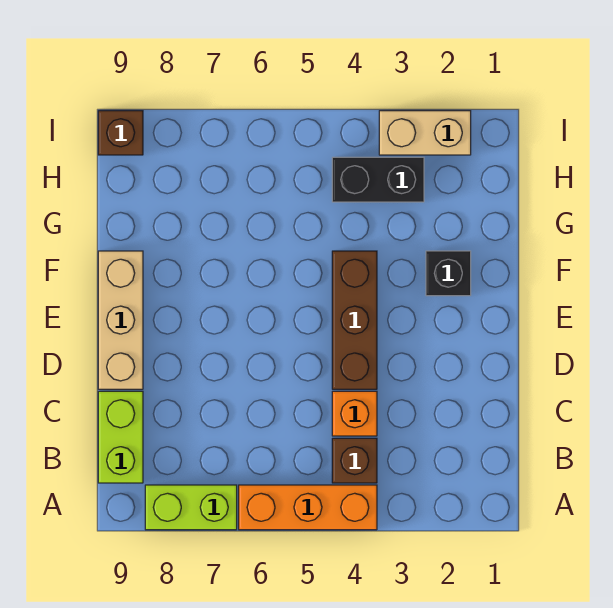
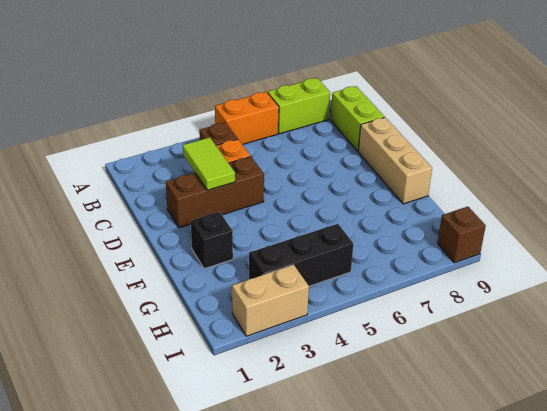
orange 1x3 brick [239,485,377,530] -> orange 1x2 brick [215,92,279,144]
none -> lime 1x2 tile [183,137,235,190]
brown 1x3 brick [332,251,377,389] -> brown 1x3 brick turned to [166,157,264,228]
black 1x2 brick [332,157,424,202] -> black 1x3 brick [249,224,353,286]

